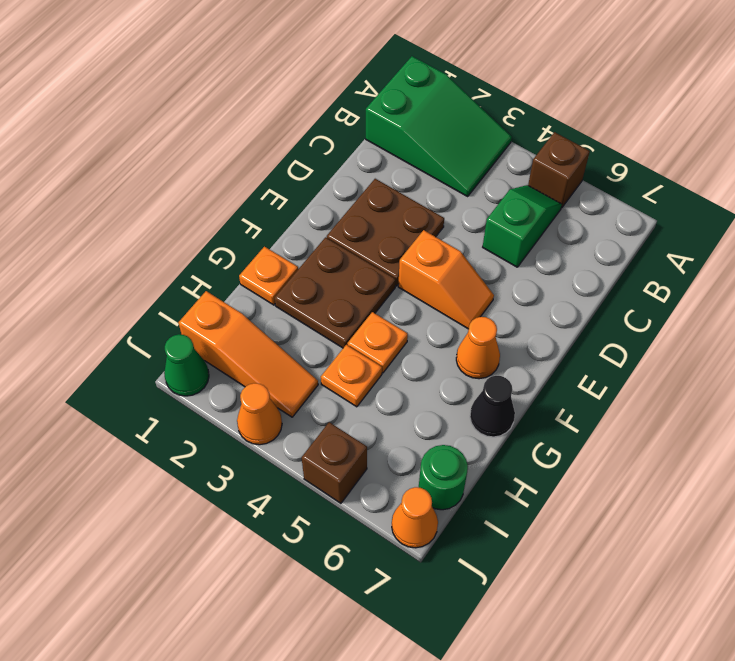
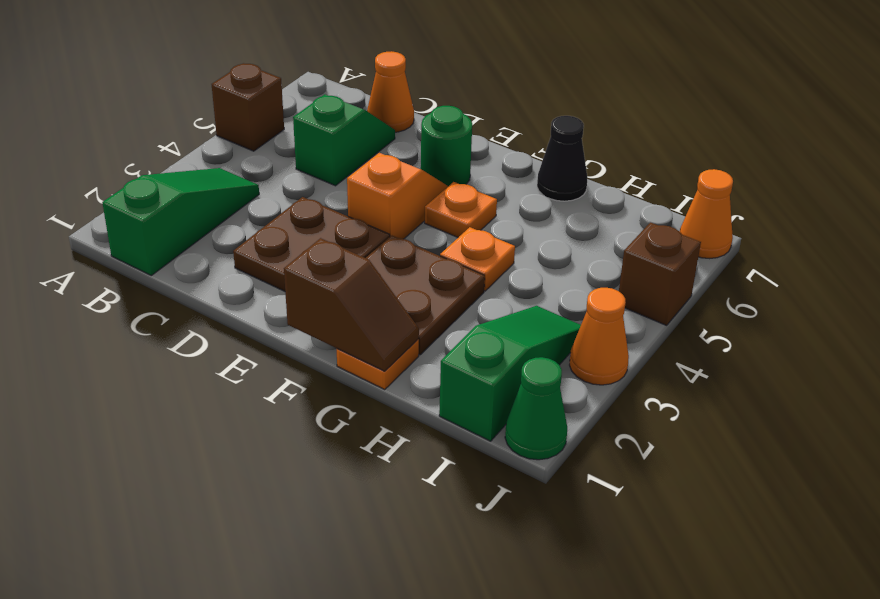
green 2x3 slope [366,56,512,196] -> green 1x3 slope [102,168,259,275]
green 1x2 slope [483,185,562,267] -> green 1x2 slope turned to [293,94,395,186]
none -> brown 1x2 slope [284,238,419,371]
orange 1x1 cone [456,317,500,379] -> orange 1x1 cone moved to [367,51,414,132]
orange 1x1 plate [321,345,382,407] -> orange 1x1 plate moved to [425,182,497,237]
orange 1x3 slope [179,291,318,417] -> green 1x3 slope [439,306,581,441]
green 1x1 round brick [419,445,468,510] -> green 1x1 round brick moved to [421,106,472,186]

